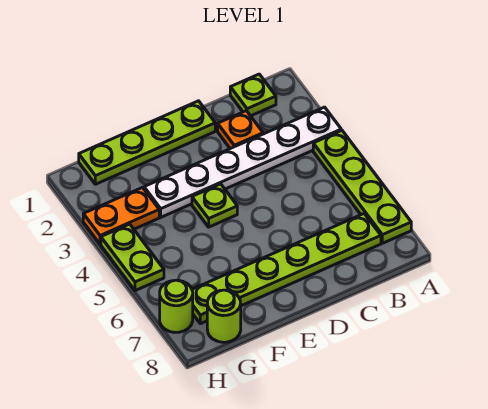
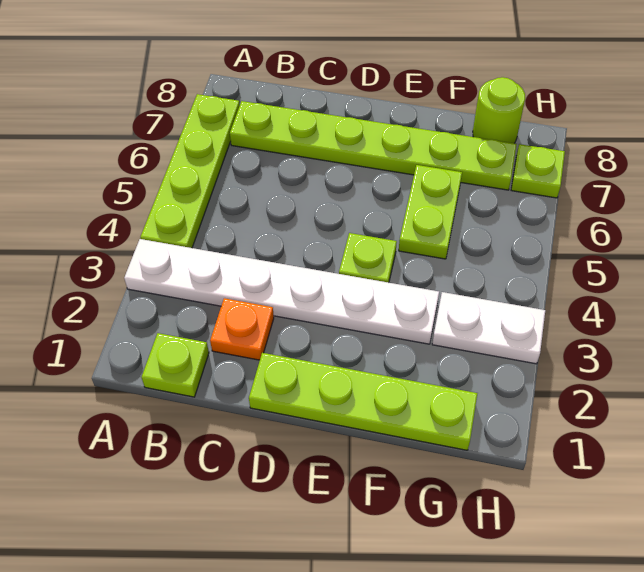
orange 1x2 plate [83,188,159,244] -> white 1x2 plate [432,292,545,364]
lime 1x2 plate [101,224,164,291] -> lime 1x2 plate moved to [399,165,462,259]
lime 1x1 round brick [160,280,193,333] -> lime 1x1 plate [511,144,565,198]

